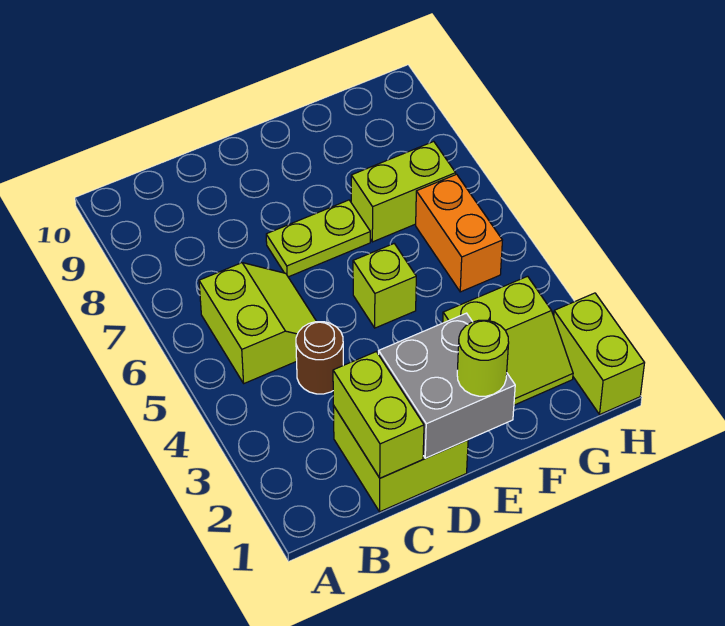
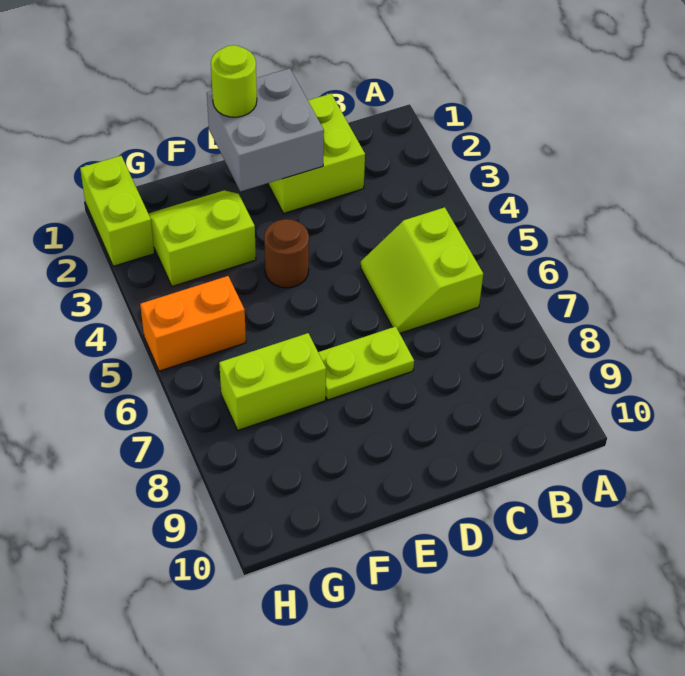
lime 1x2 brick [333,352,424,478] -> none
brown 1x1 round brick [296,322,343,394] -> brown 1x1 round brick moved to [264,219,309,288]
lime 1x1 brick [353,244,416,328] -> none
orange 1x2 brick [416,174,502,292] -> orange 1x2 brick turned to [140,276,246,371]

